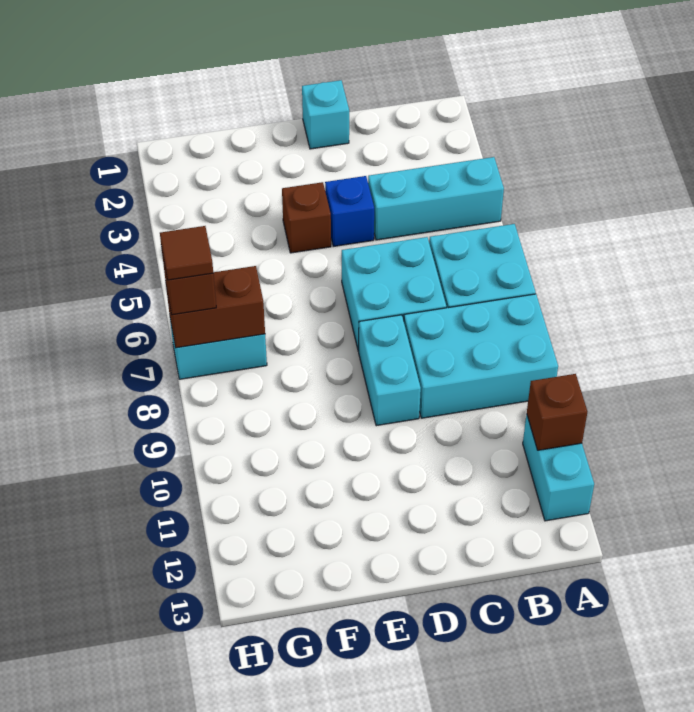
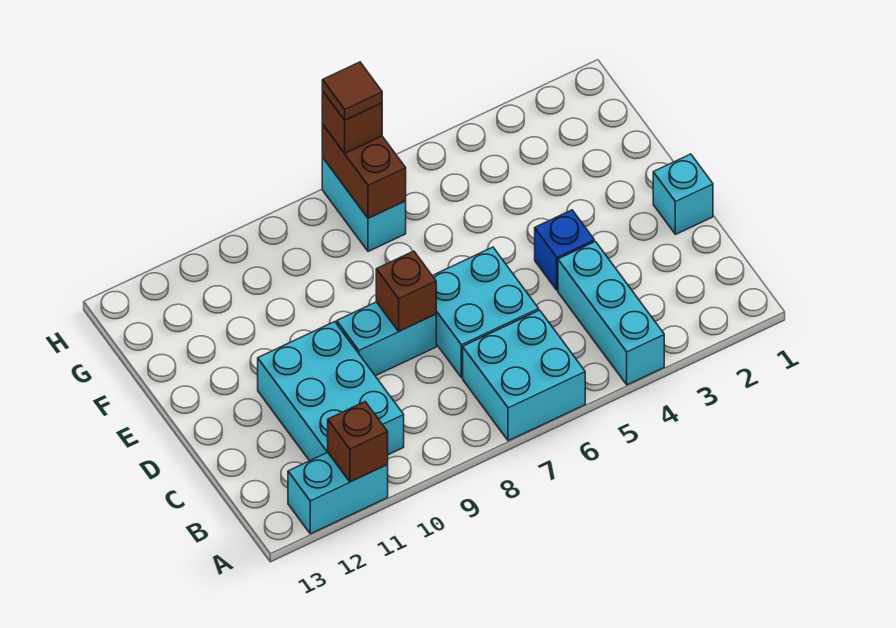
cyan 2x3 brick [404,294,558,418] -> cyan 2x3 brick moved to [258,322,404,461]
brown 1x1 brick [282,182,331,253] -> brown 1x1 brick moved to [376,251,436,331]

